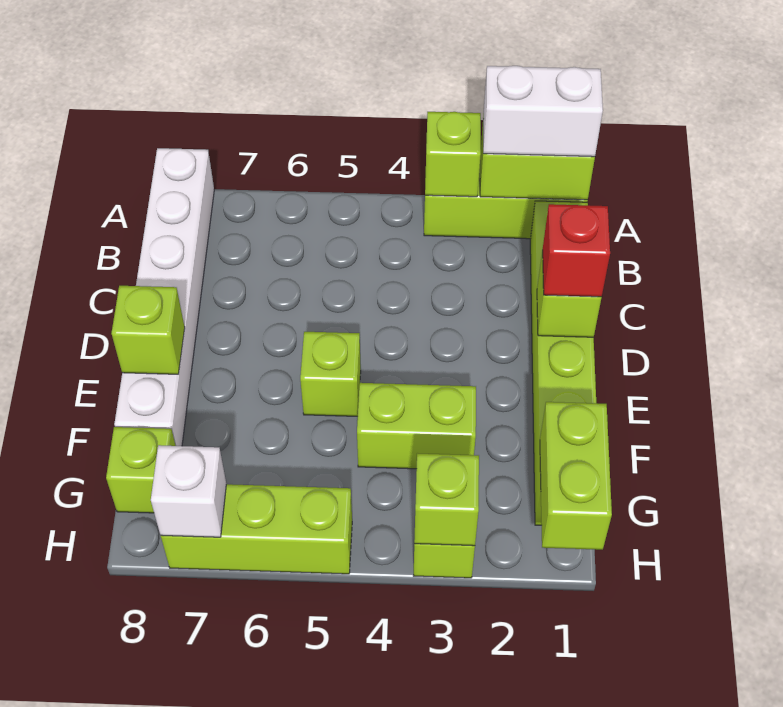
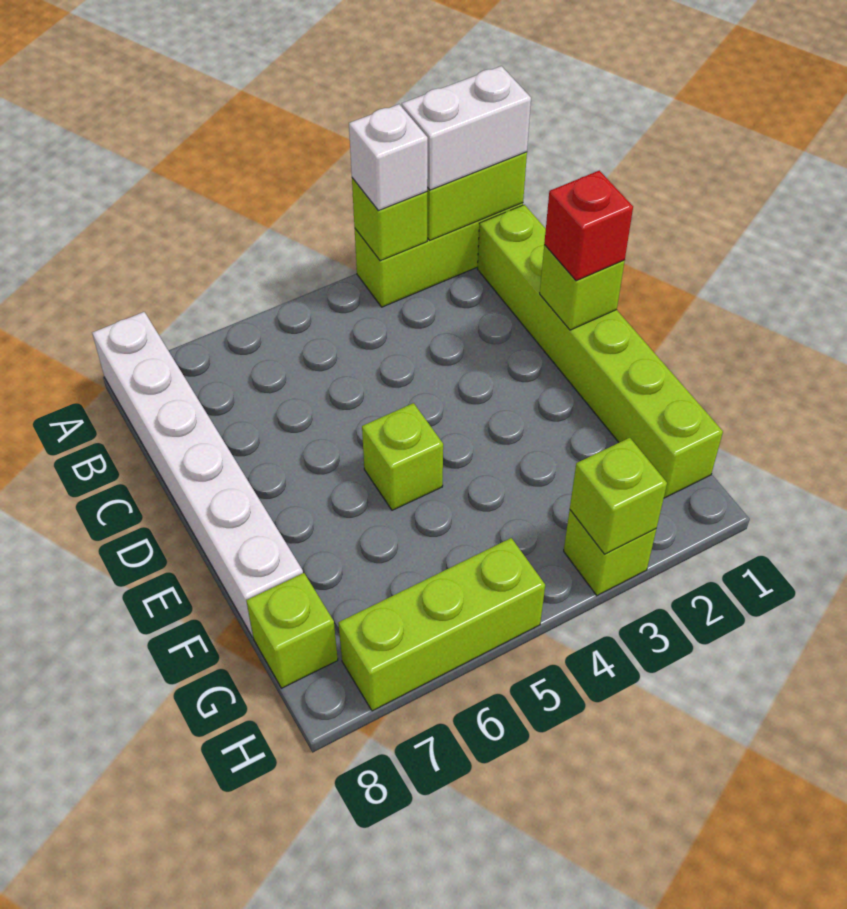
lime 1x1 brick [112,286,185,374] -> none
lime 1x2 brick [357,383,476,469] -> none
lime 1x2 brick [540,402,612,550] -> none
white 1x1 brick [151,445,226,537] -> white 1x1 brick moved to [349,104,428,211]

